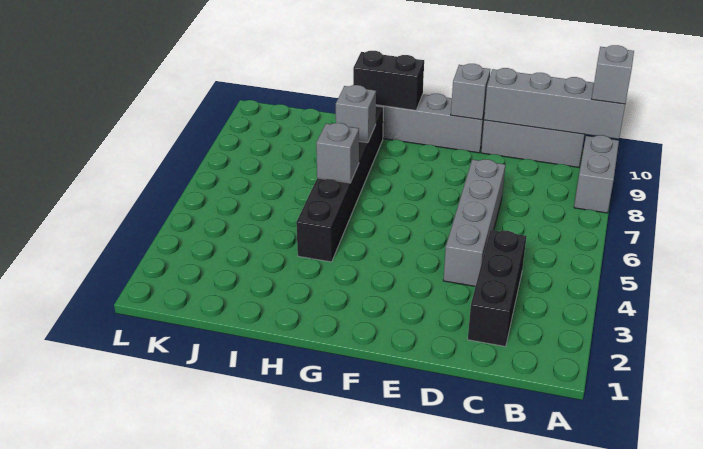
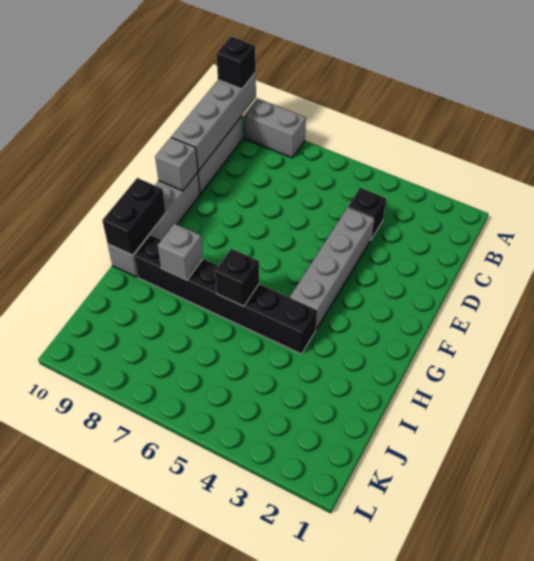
grey 1x1 brick [592,45,634,104] -> black 1x1 brick [216,36,256,89]
black 1x3 brick [468,230,526,347] -> black 1x1 brick [348,188,386,239]
grey 1x4 brick [443,159,505,286] -> grey 1x4 brick turned to [290,208,373,329]
grey 1x1 brick [316,123,359,183] -> black 1x1 brick [215,249,259,306]

